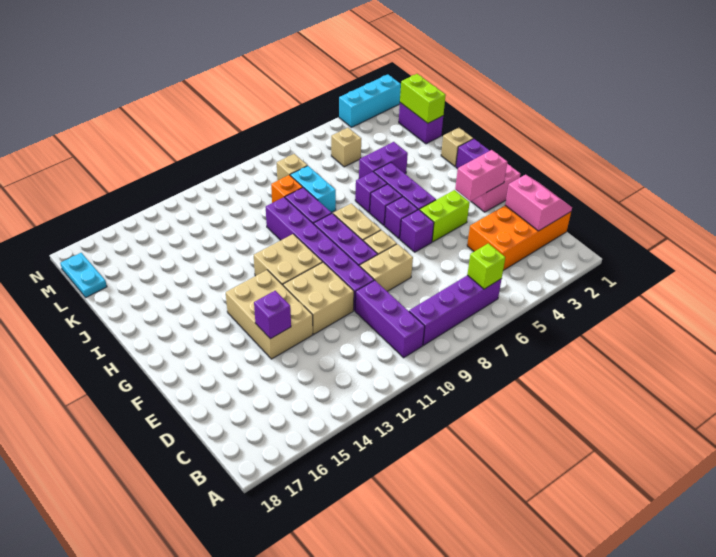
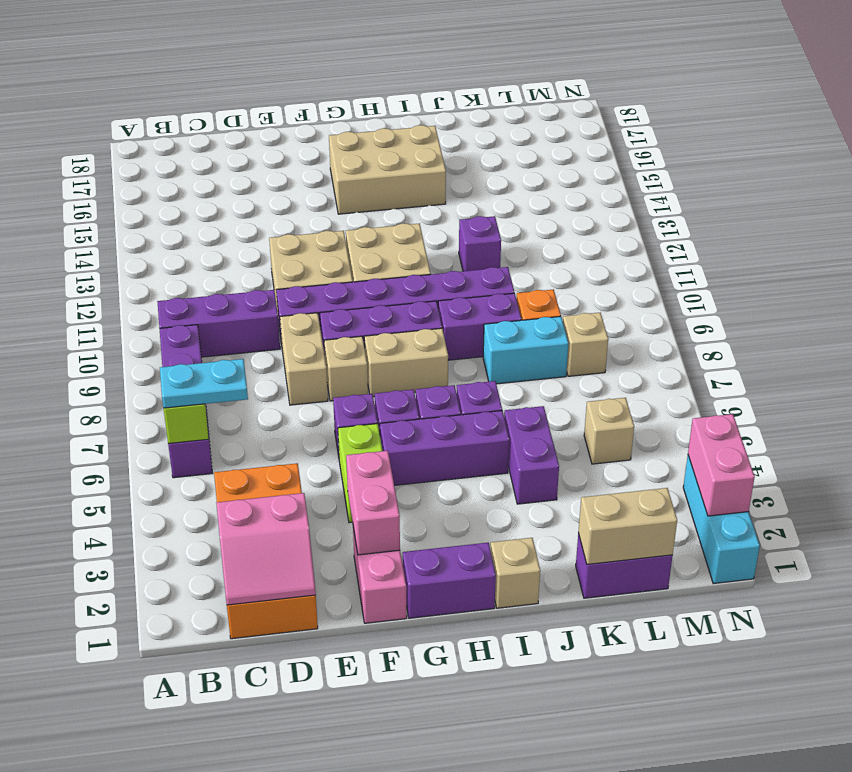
tan 2x3 brick [226,270,313,359] -> tan 2x3 brick moved to [329,125,446,214]
purple 1x1 brick [254,291,291,339] -> purple 1x1 brick moved to [459,216,501,271]
lime 1x2 brick [400,74,446,123] -> tan 1x2 brick [578,488,677,564]
cyan 1x2 plate [60,253,107,297] -> cyan 1x2 plate moved to [160,359,248,408]
none -> pink 1x2 brick [688,414,755,516]

